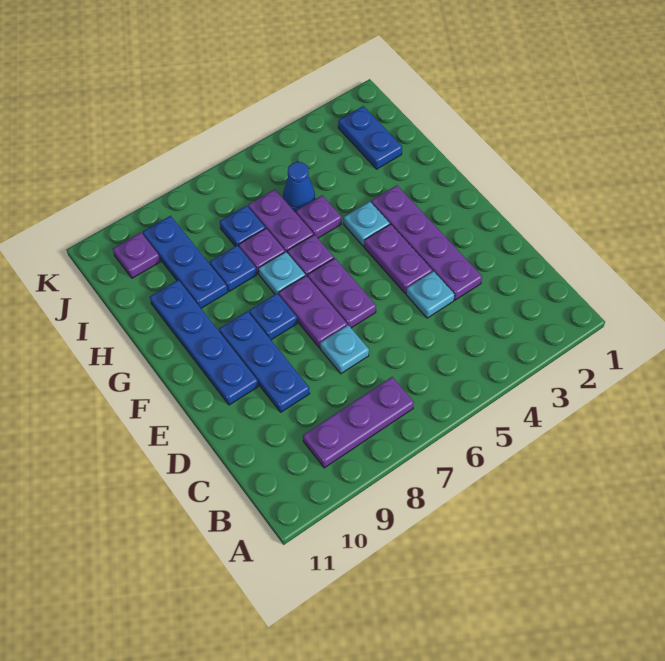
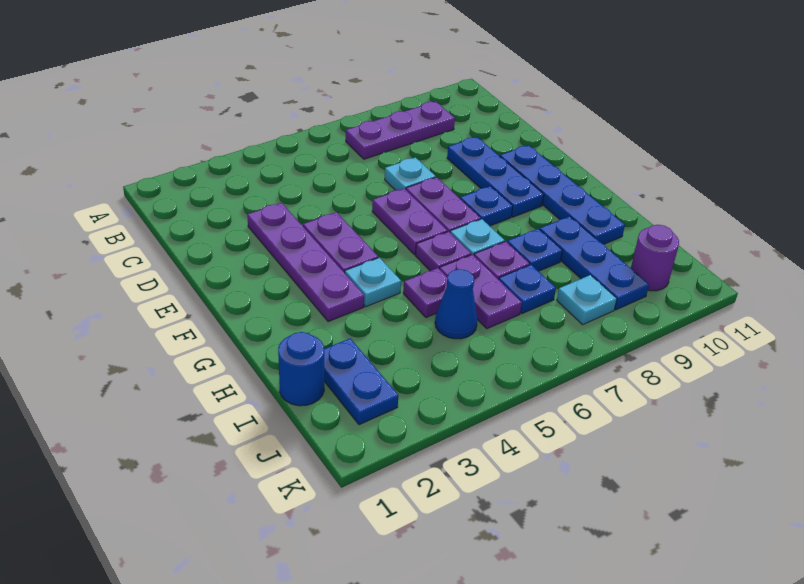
cyan 1x1 plate [406,271,455,318] -> cyan 1x1 plate moved to [557,275,617,324]
none -> blue 1x1 round brick [278,332,324,406]
purple 1x1 plate [113,233,160,278] -> purple 1x1 round brick [631,225,679,291]

